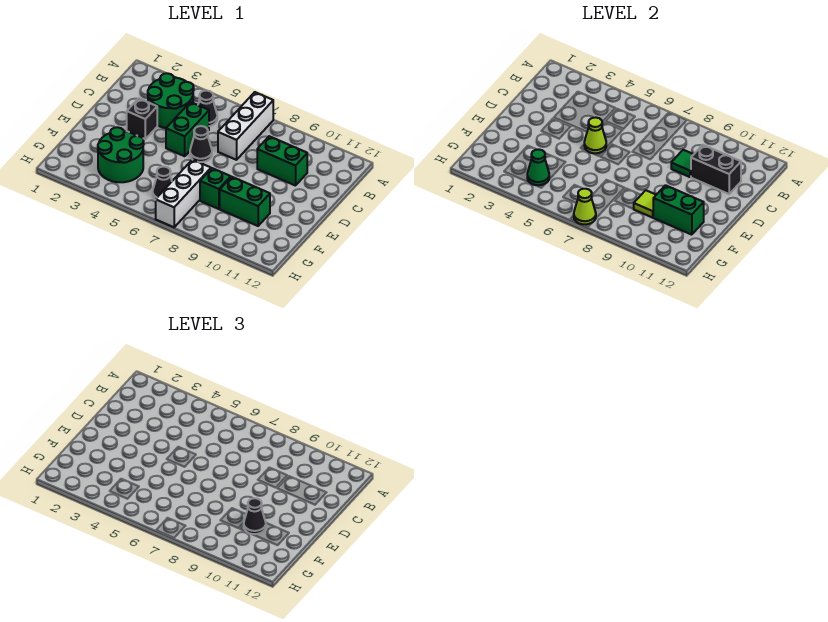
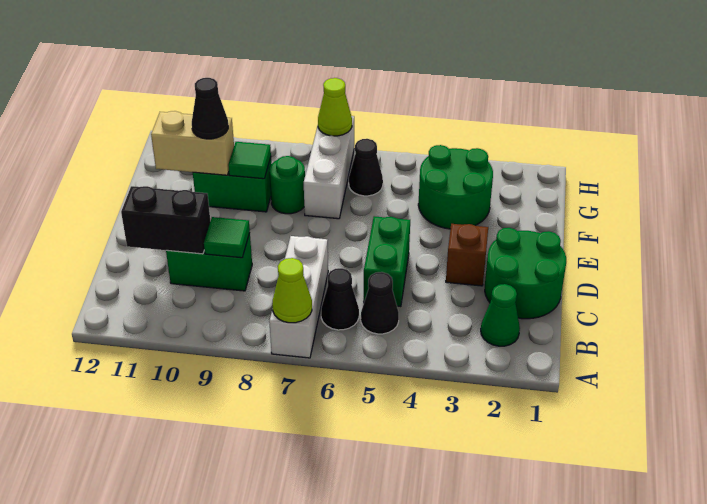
green 2x2 round brick [148,73,194,128] -> green 2x2 round brick moved to [485,228,566,319]
black 1x1 brick [127,98,157,139] -> brown 1x1 brick [446,224,488,286]
lime 1x1 cone [584,117,606,153] -> lime 1x1 cone moved to [272,258,312,323]
black 1x1 cone [190,126,212,162] -> black 1x1 cone moved to [321,268,359,330]
green 1x1 brick [200,168,231,209] -> green 1x1 round brick [269,156,305,214]
lime 1x1 tile [634,190,656,218] -> green 1x1 tile [228,142,271,179]
green 1x2 brick [653,185,704,235] -> tan 1x2 brick [151,111,234,175]
green 1x1 cone [527,149,549,185] -> green 1x1 cone moved to [481,284,520,346]

